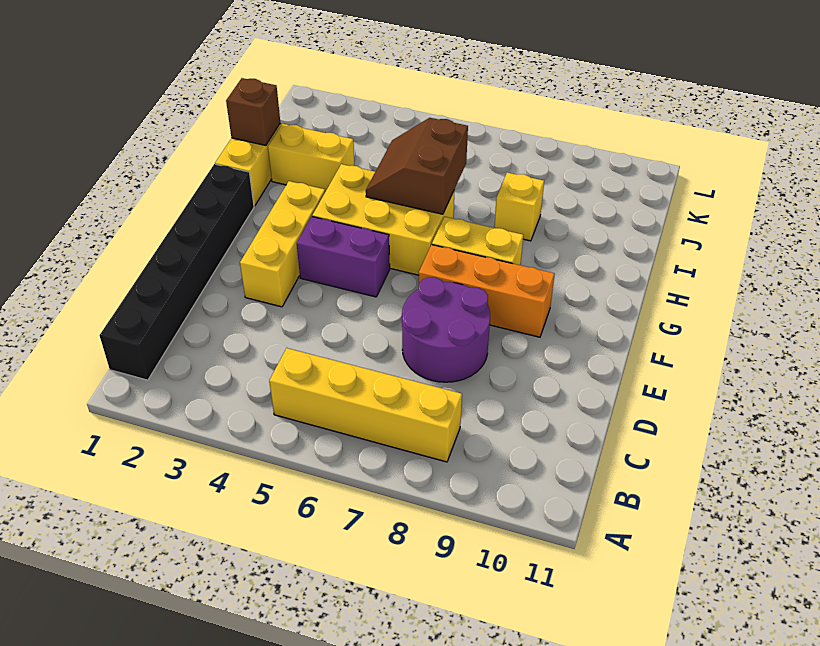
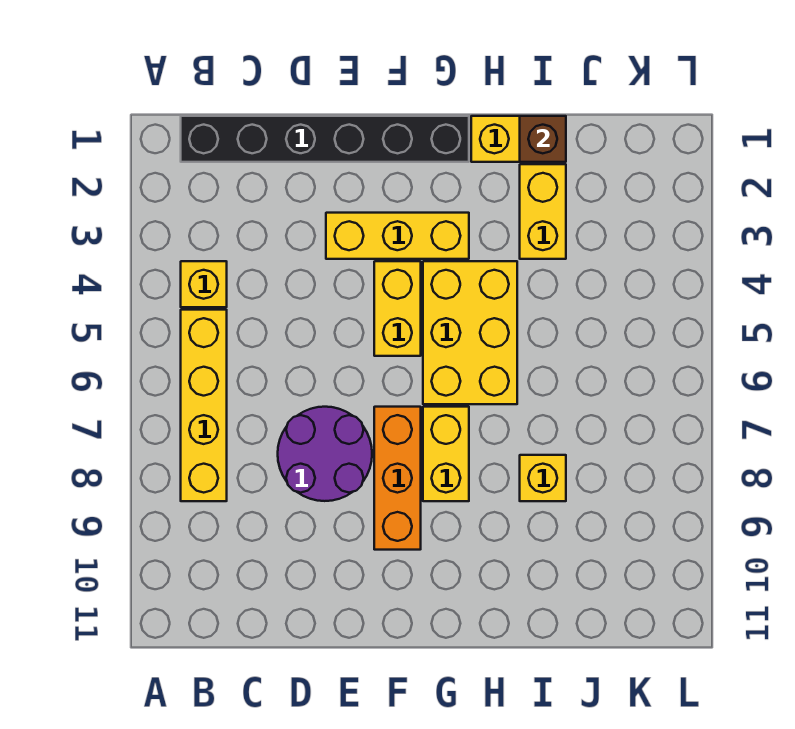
none -> yellow 1x1 brick [181,261,227,307]
purple 1x2 brick [297,217,390,297] -> yellow 1x2 brick [374,261,421,356]
brown 2x2 slope [366,118,468,214] -> none

